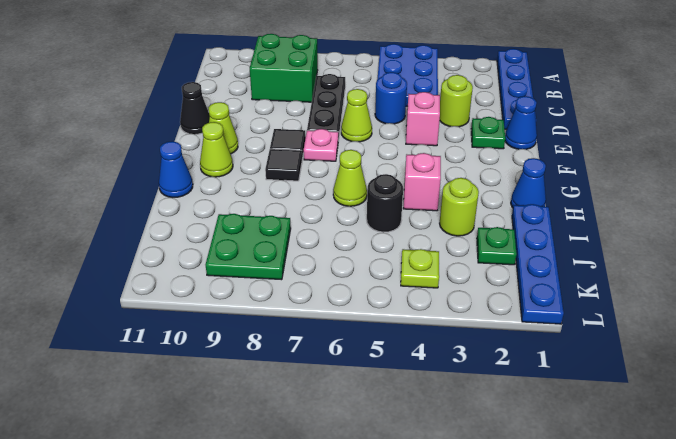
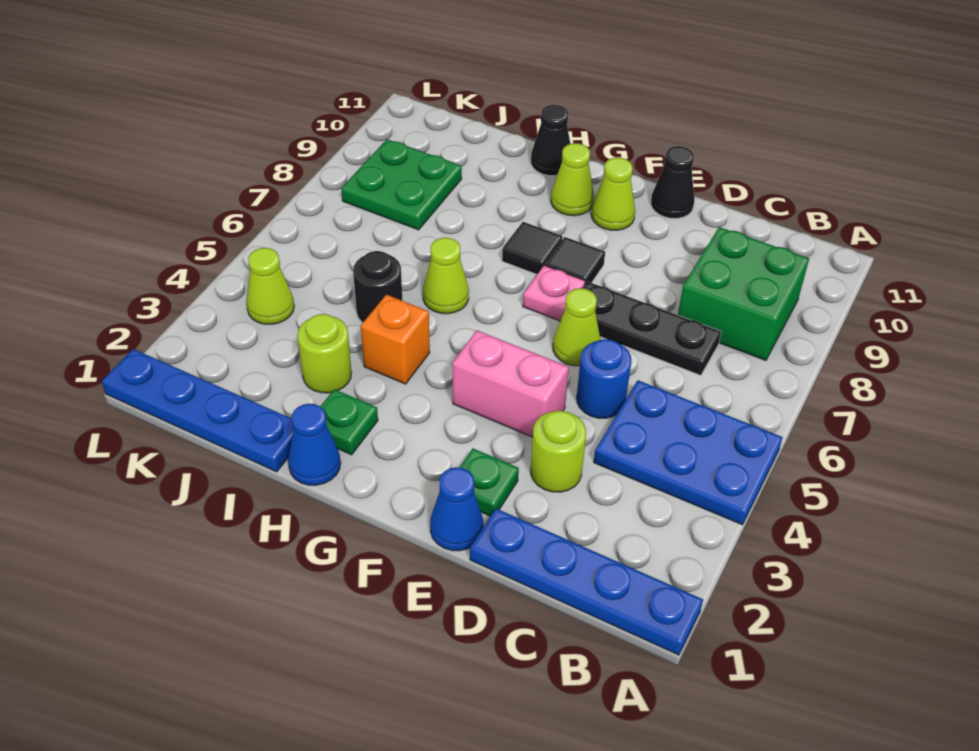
pink 1x1 brick [406,92,440,146] -> pink 1x2 brick [452,330,569,437]
pink 1x1 brick [403,153,441,211] -> orange 1x1 brick [361,295,430,384]
blue 1x1 cone [159,141,193,198] -> black 1x1 cone [531,105,570,176]
green 1x1 plate [477,227,517,265] -> green 1x1 plate moved to [320,389,378,455]
lime 1x1 plate [401,249,439,288] -> lime 1x1 cone [247,248,294,324]

